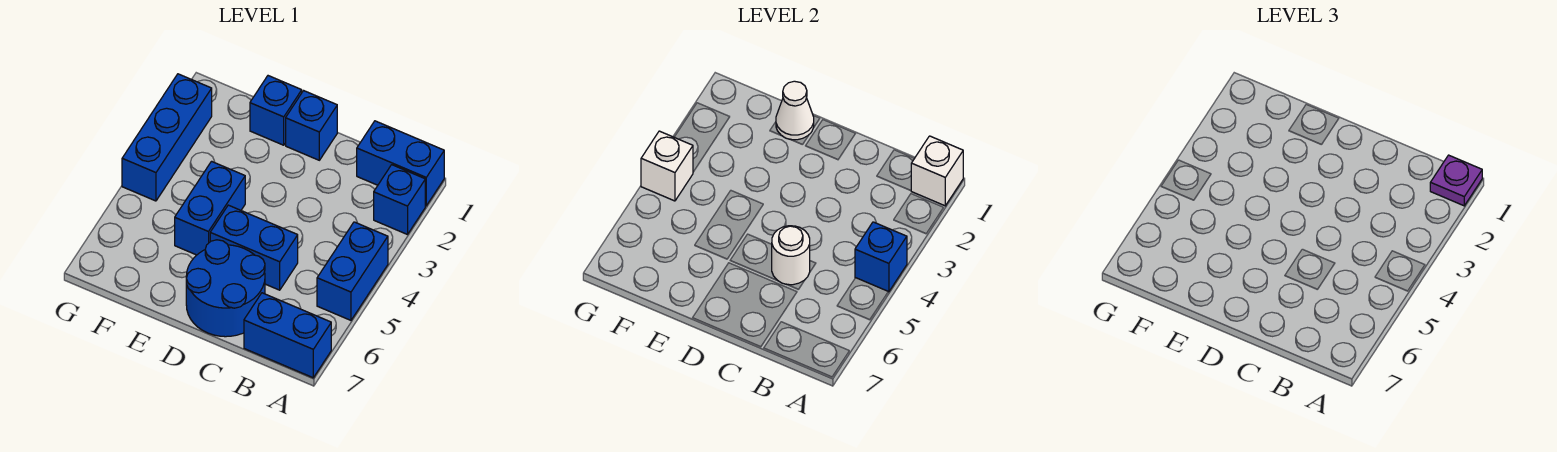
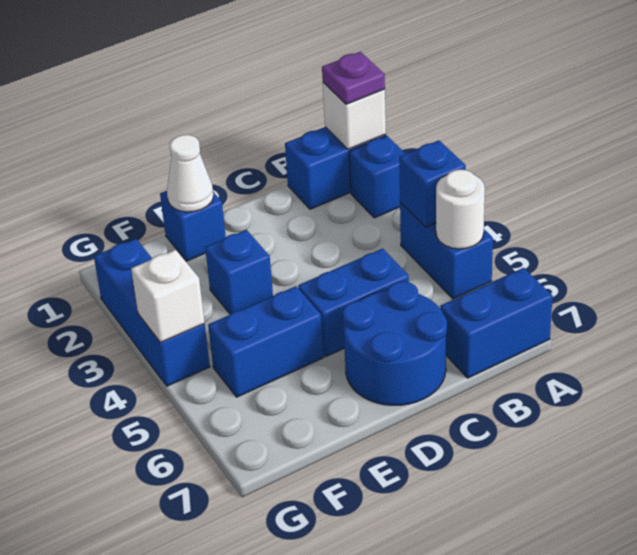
white 1x1 round brick [772,226,810,285] -> white 1x1 round brick moved to [436,170,485,249]
blue 1x1 brick [286,91,337,160] -> blue 1x1 brick moved to [205,230,273,314]
blue 1x2 brick [175,161,245,255] -> blue 1x2 brick turned to [208,286,324,397]

